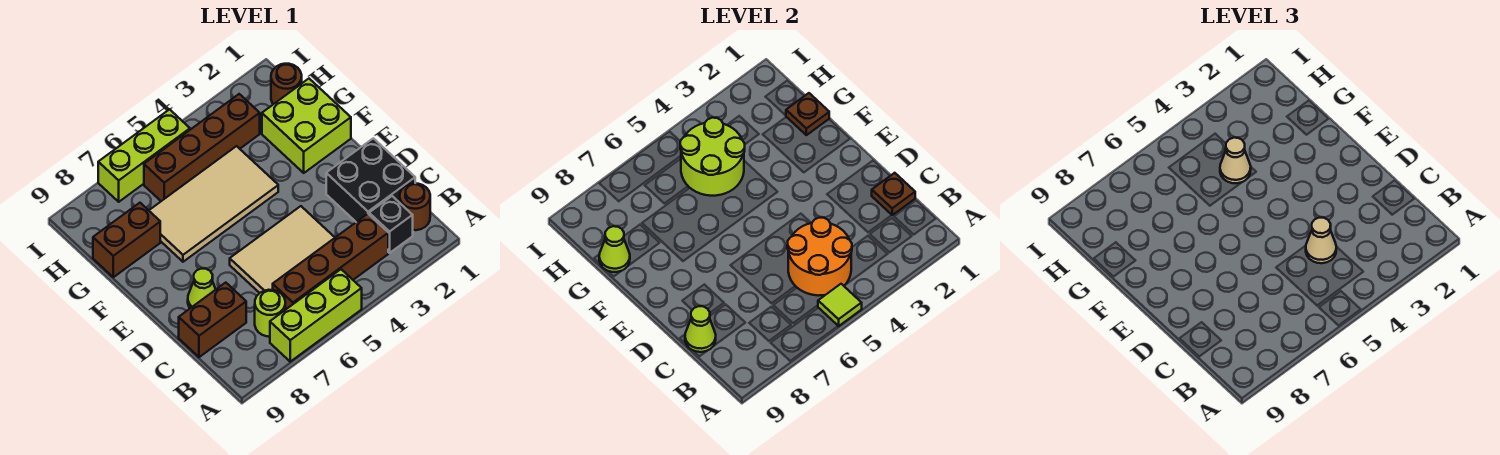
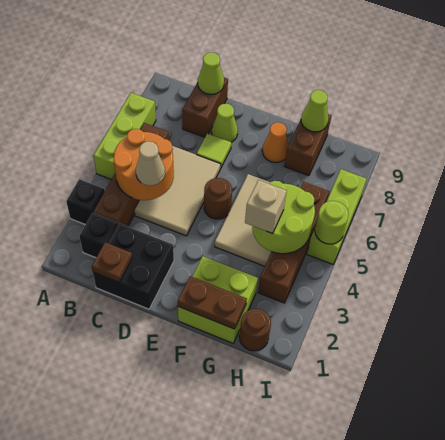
none -> black 1x1 brick [66,179,105,225]
lime 1x1 tile [818,284,862,326] -> lime 1x1 tile moved to [196,134,231,168]
brown 1x1 round brick [400,183,430,230] -> brown 1x1 round brick moved to [204,178,232,219]
lime 1x1 round brick [255,290,285,337] -> lime 1x1 round brick moved to [315,201,349,244]
tan 2x4 tile [149,146,278,262] -> tan 2x3 tile [215,174,271,266]
none -> orange 1x1 cone [262,122,288,163]
brown 1x1 plate [786,93,829,135] -> brown 1x2 plate [178,276,247,329]
tan 1x1 cone [1220,138,1251,183] -> tan 1x1 brick [245,180,287,233]

